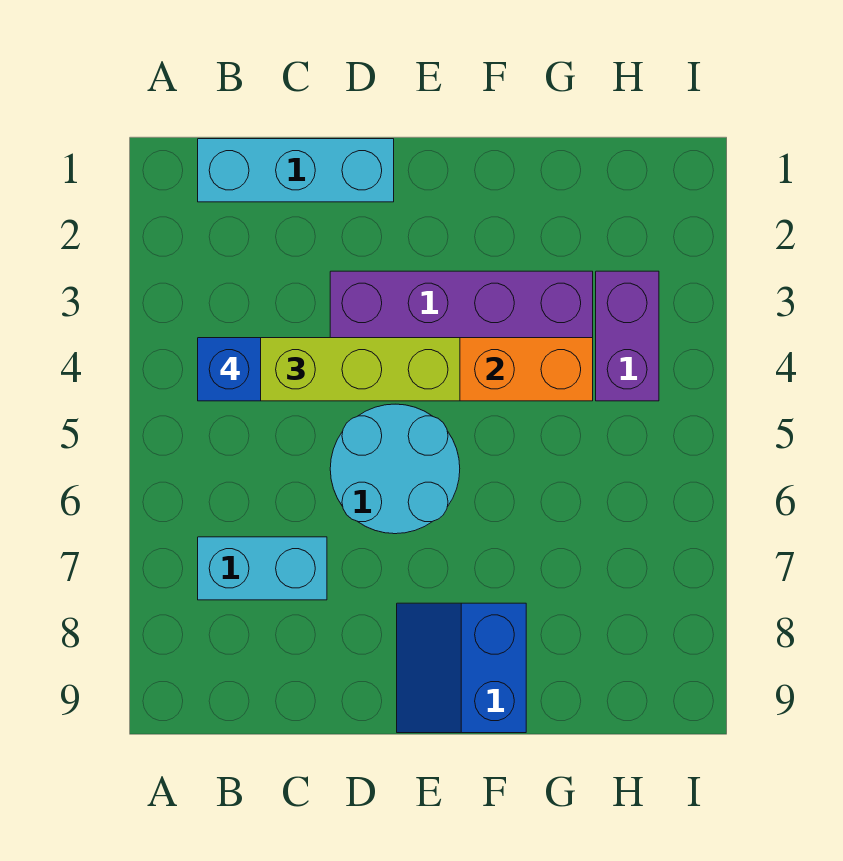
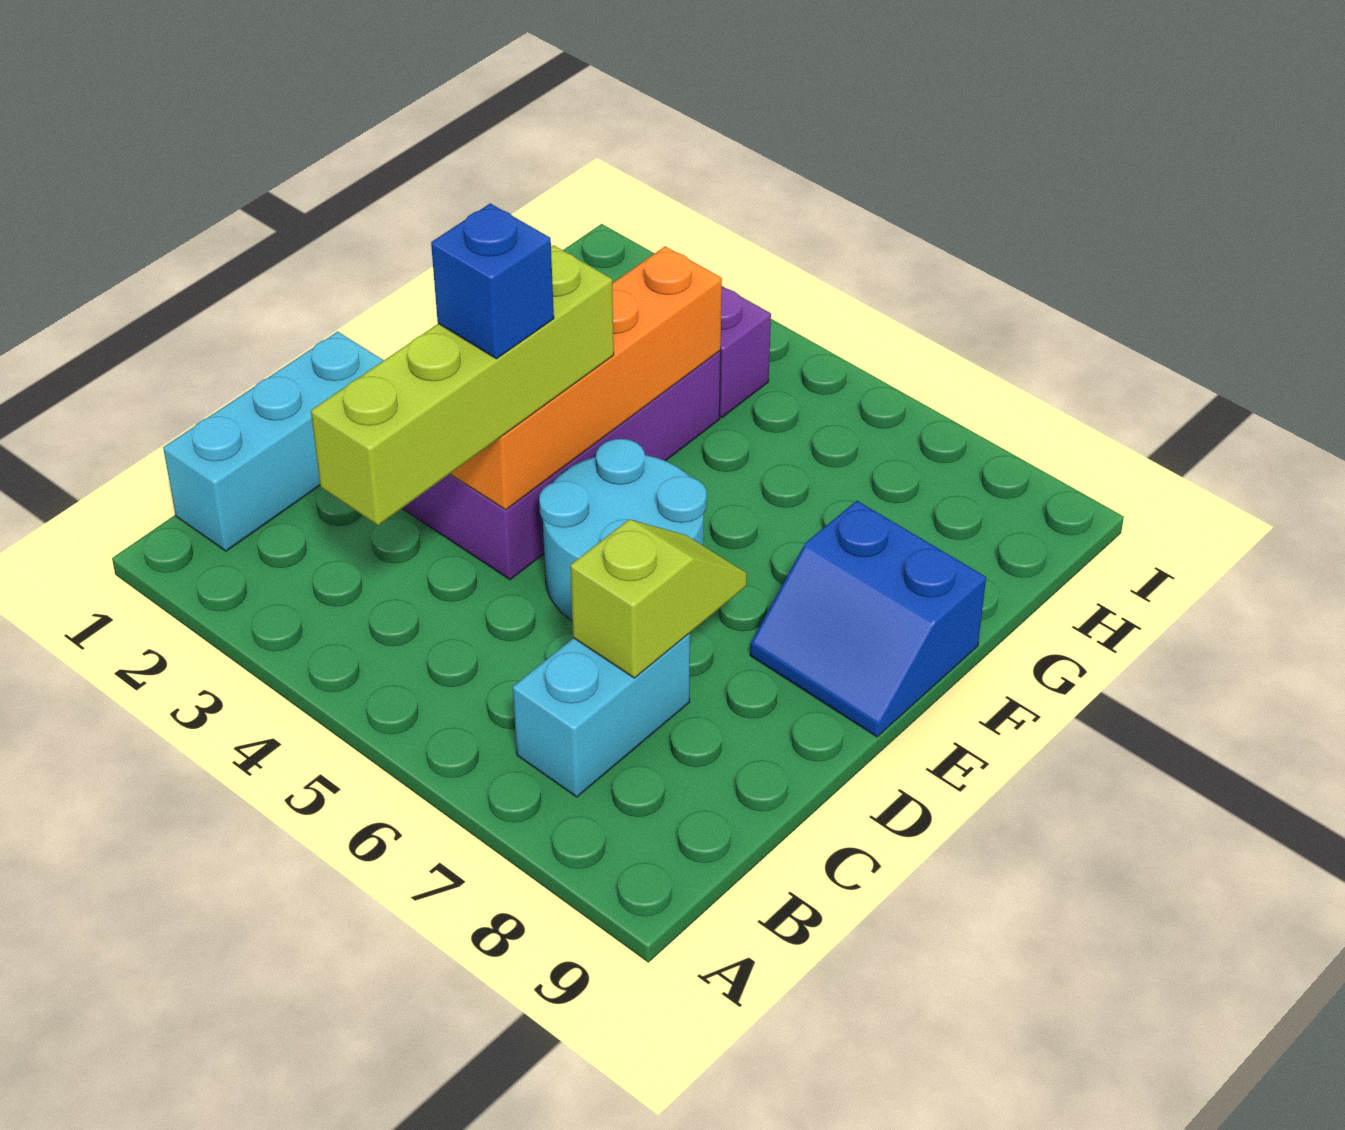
blue 1x1 brick [198,338,261,401] -> blue 1x1 brick moved to [431,203,554,359]
none -> lime 1x2 slope [570,519,747,678]

